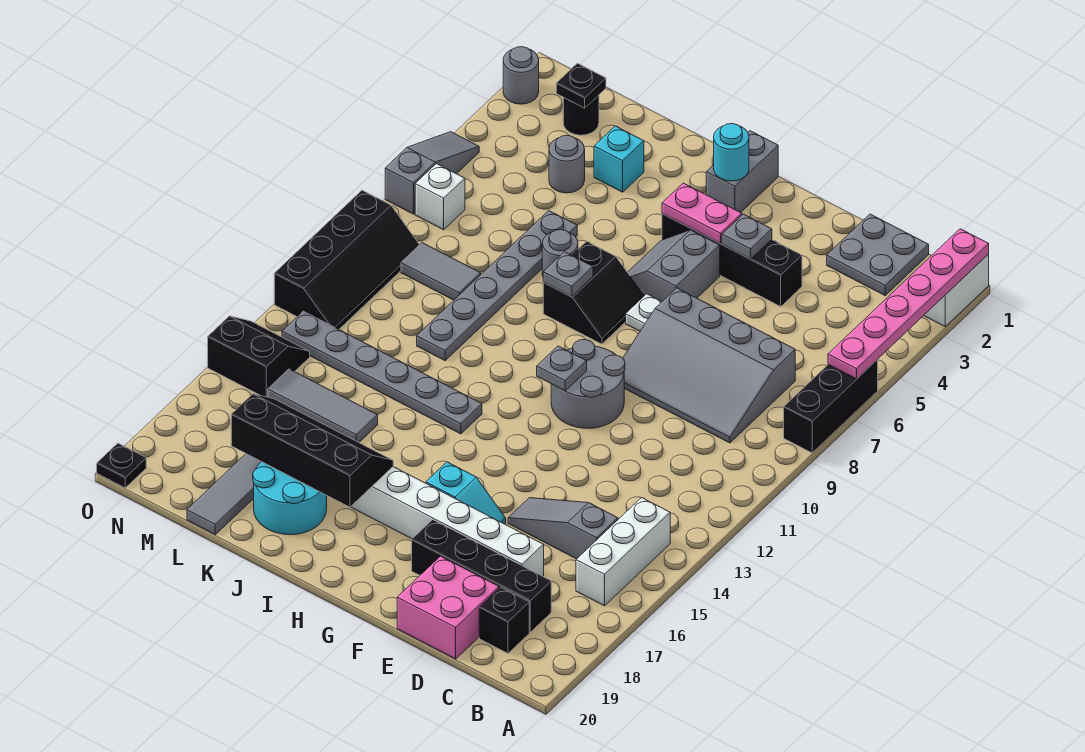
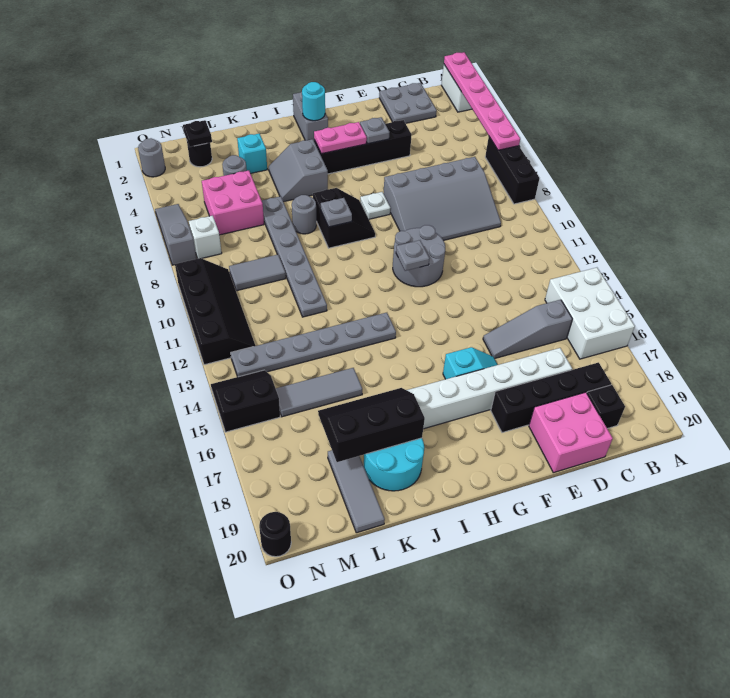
white 1x3 brick [576,498,670,606] -> white 2x3 brick [545,268,635,359]
grey 2x2 slope [627,230,720,301] -> grey 2x2 slope moved to [269,139,328,202]
black 2x4 slope [231,394,393,507] -> black 2x3 slope [318,388,425,462]
none -> pink 2x2 brick [202,171,264,235]
black 1x1 plate [97,443,146,488] -> black 1x1 round brick [259,512,291,557]

